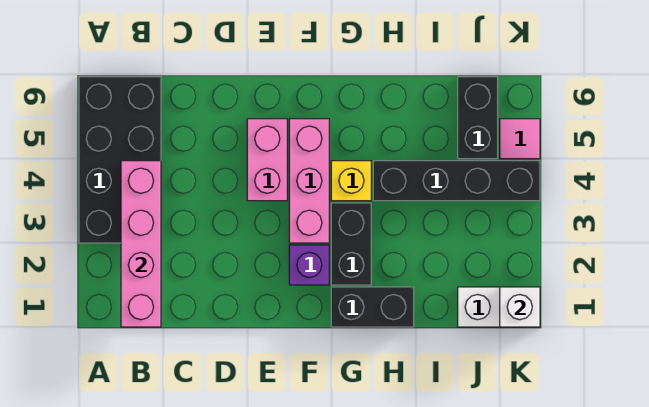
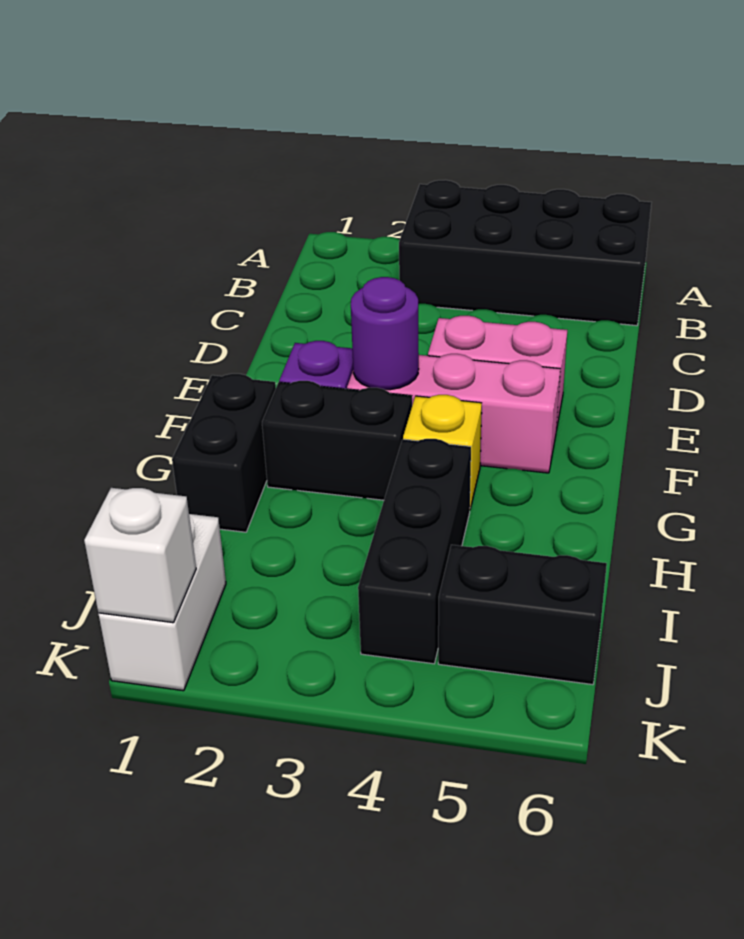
pink 1x4 brick [121,161,161,327] -> none
none -> purple 1x1 round brick [351,277,419,390]
black 1x4 brick [373,161,540,201] -> black 1x3 brick [358,439,471,664]
pink 1x1 tile [500,119,540,159] -> none

